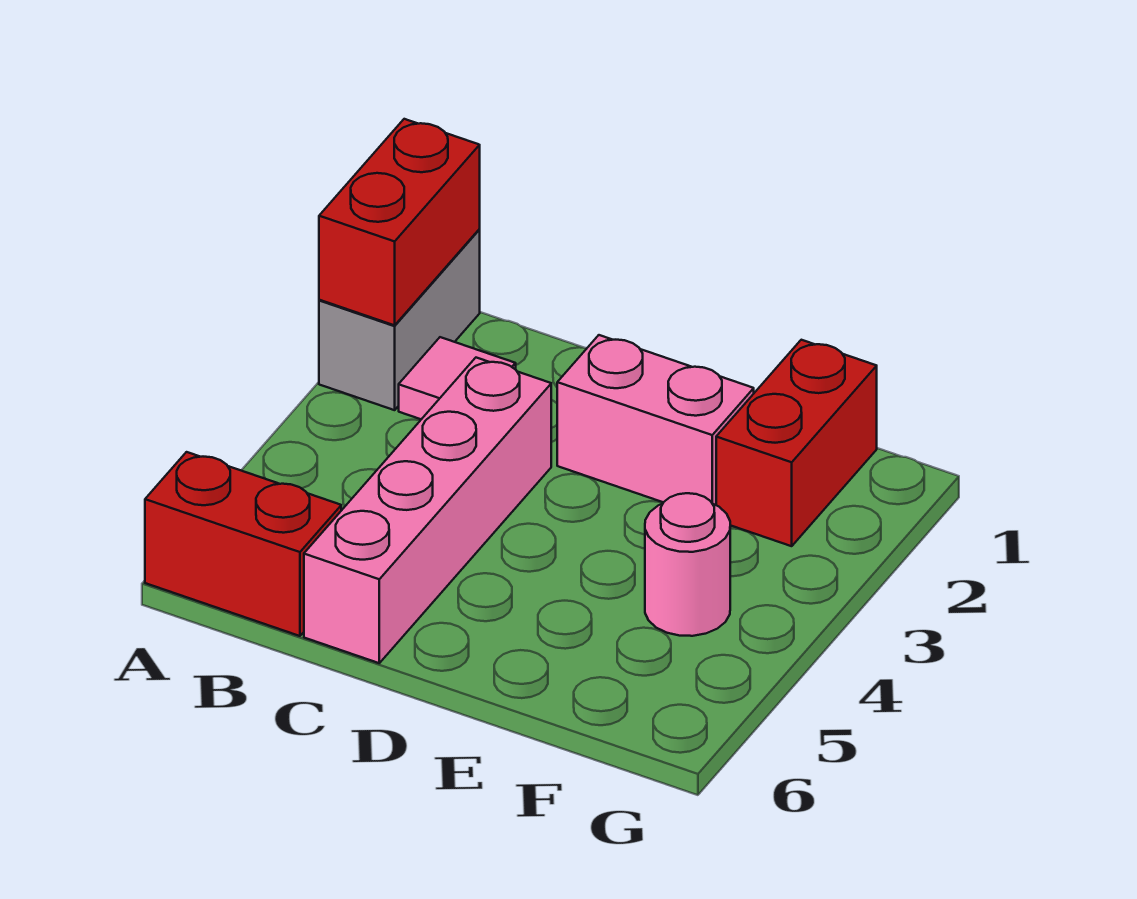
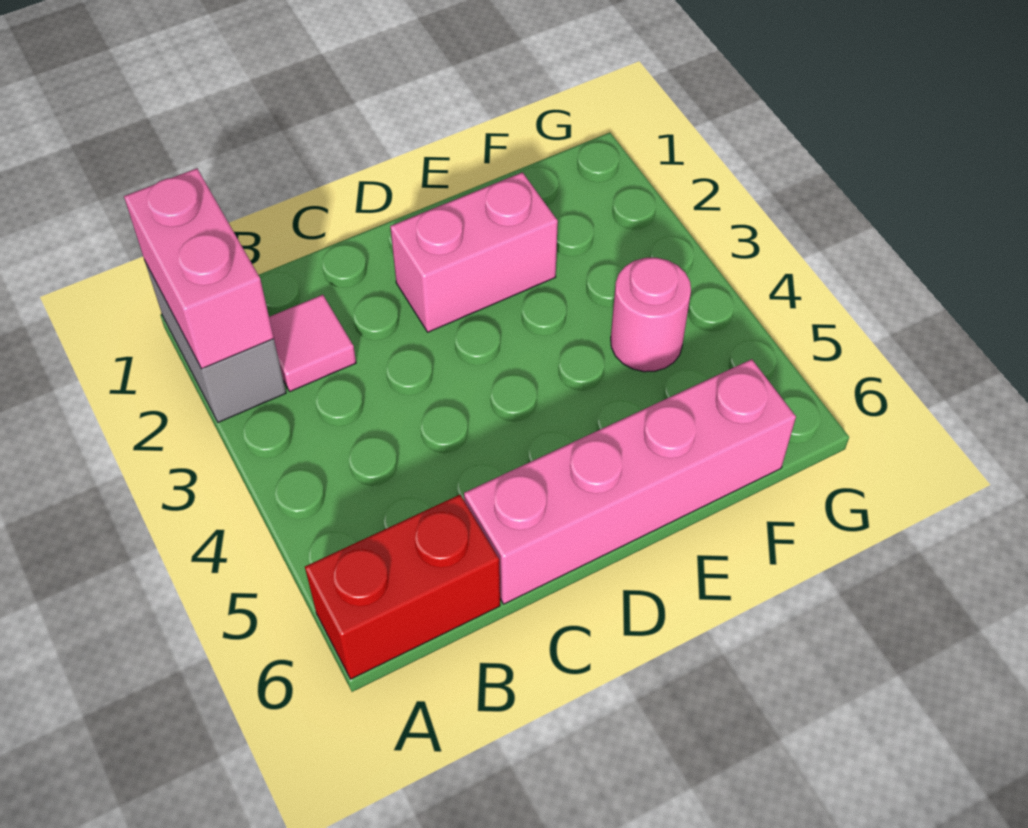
red 1x2 brick [319,119,480,325] -> pink 1x2 brick [124,168,274,369]
pink 1x4 brick [304,358,551,663] -> pink 1x4 brick turned to [464,359,796,604]
red 1x2 brick [716,340,877,546] -> none

